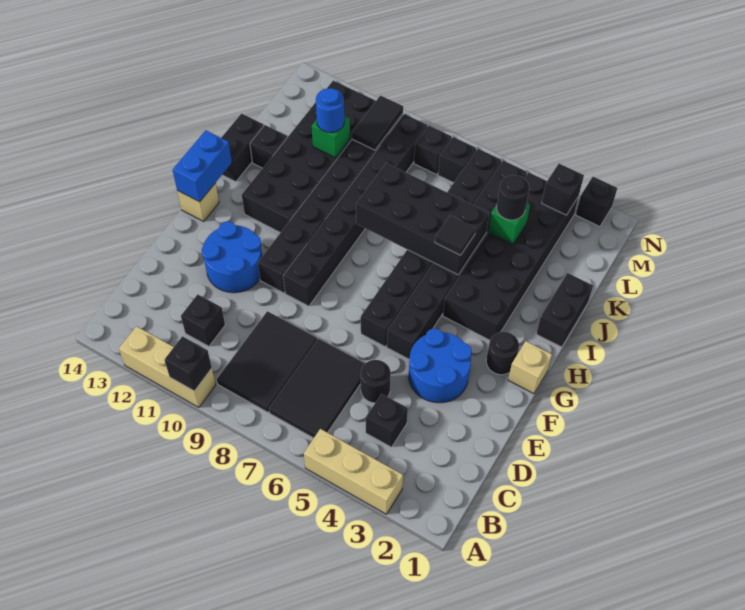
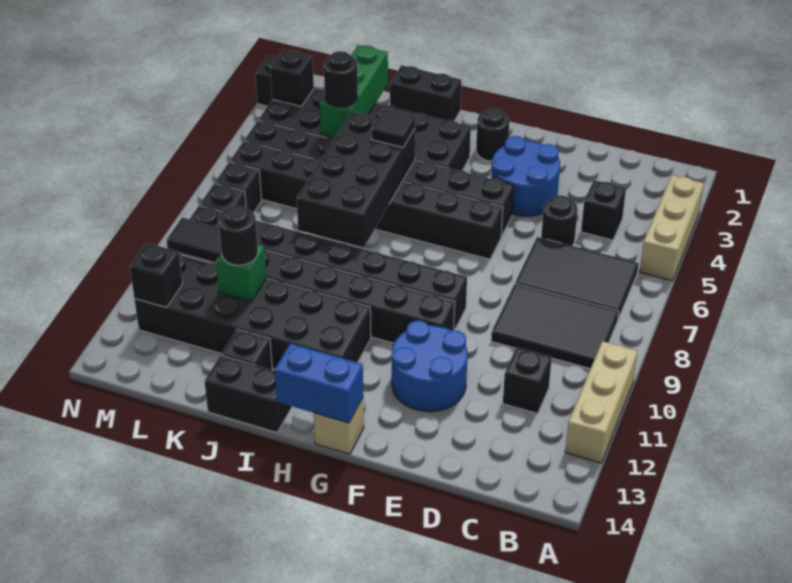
black 1x1 brick [164,336,212,391] -> black 1x1 brick moved to [130,243,182,307]
tan 1x1 brick [508,341,552,394] -> none
green 1x1 brick [488,203,530,244] -> green 1x3 brick [320,45,388,138]
blue 1x1 round brick [316,88,344,133] -> black 1x1 round brick [219,205,258,265]

